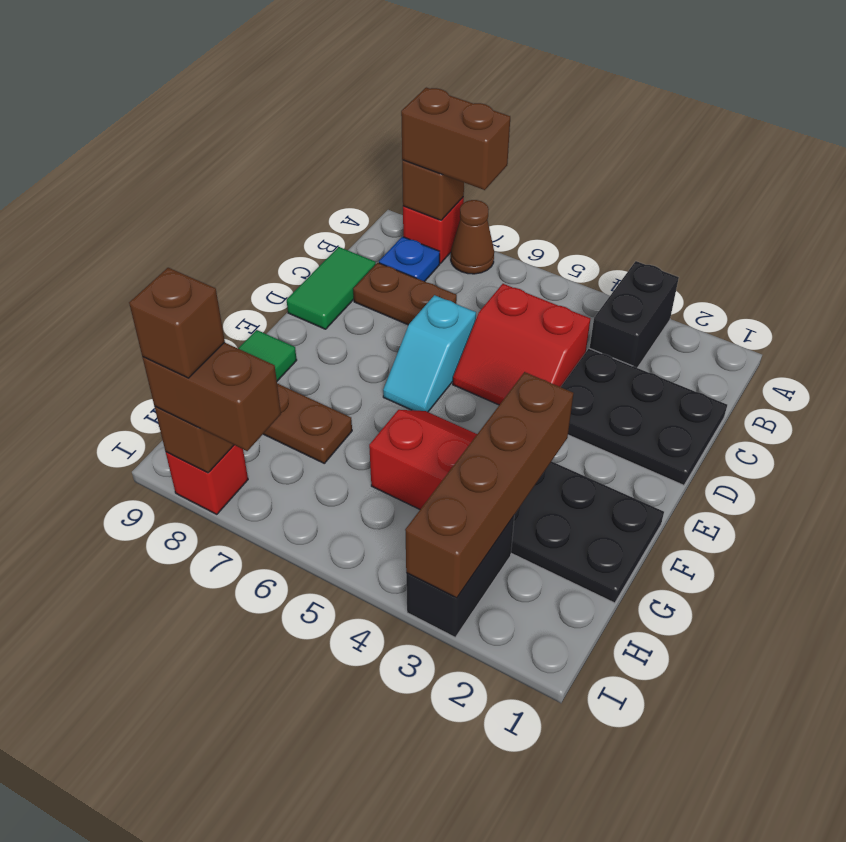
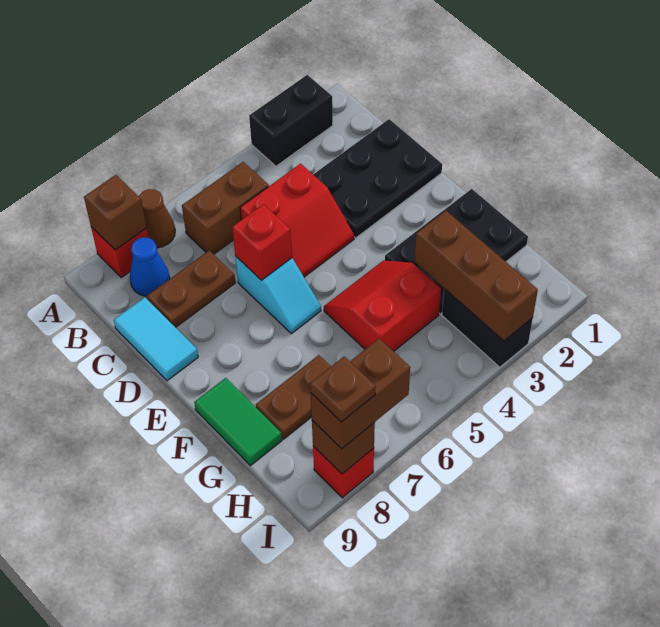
black 1x2 brick [590,261,679,368] -> black 1x2 brick turned to [249,75,333,166]
brown 1x2 brick [401,88,510,190] -> brown 1x2 brick moved to [182,162,269,254]
blue 1x1 plate [379,237,440,282] -> blue 1x1 cone [130,237,170,296]
green 1x2 tile [287,247,376,329] -> cyan 1x2 tile [114,297,198,381]
none -> red 1x1 brick [232,204,292,280]
brown 1x4 brick [405,372,574,598] -> brown 1x3 brick [415,211,538,341]
brown 1x1 brick [129,268,225,378] -> brown 1x1 plate [310,356,376,422]

